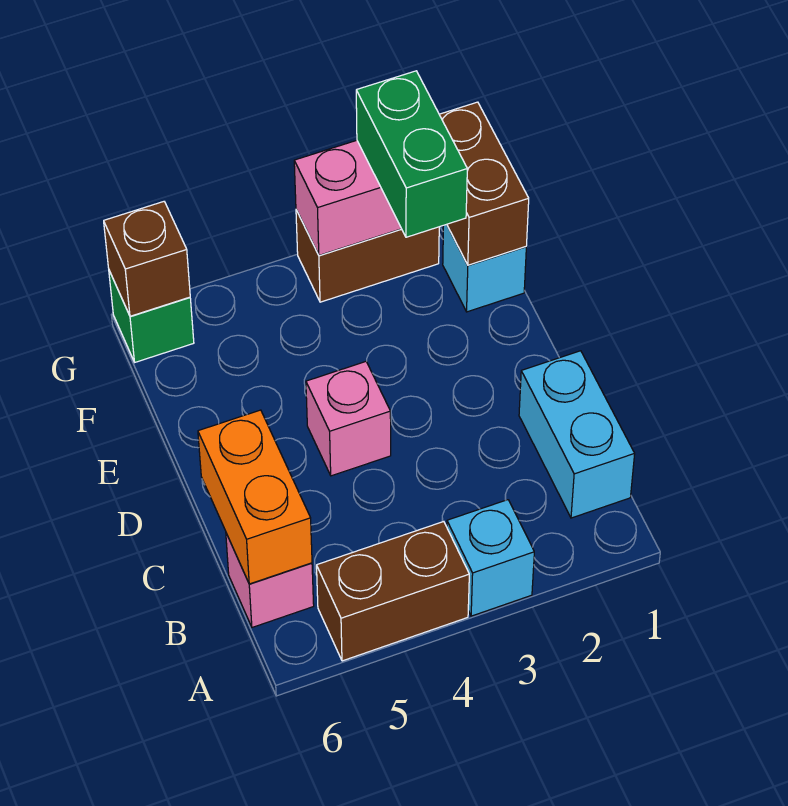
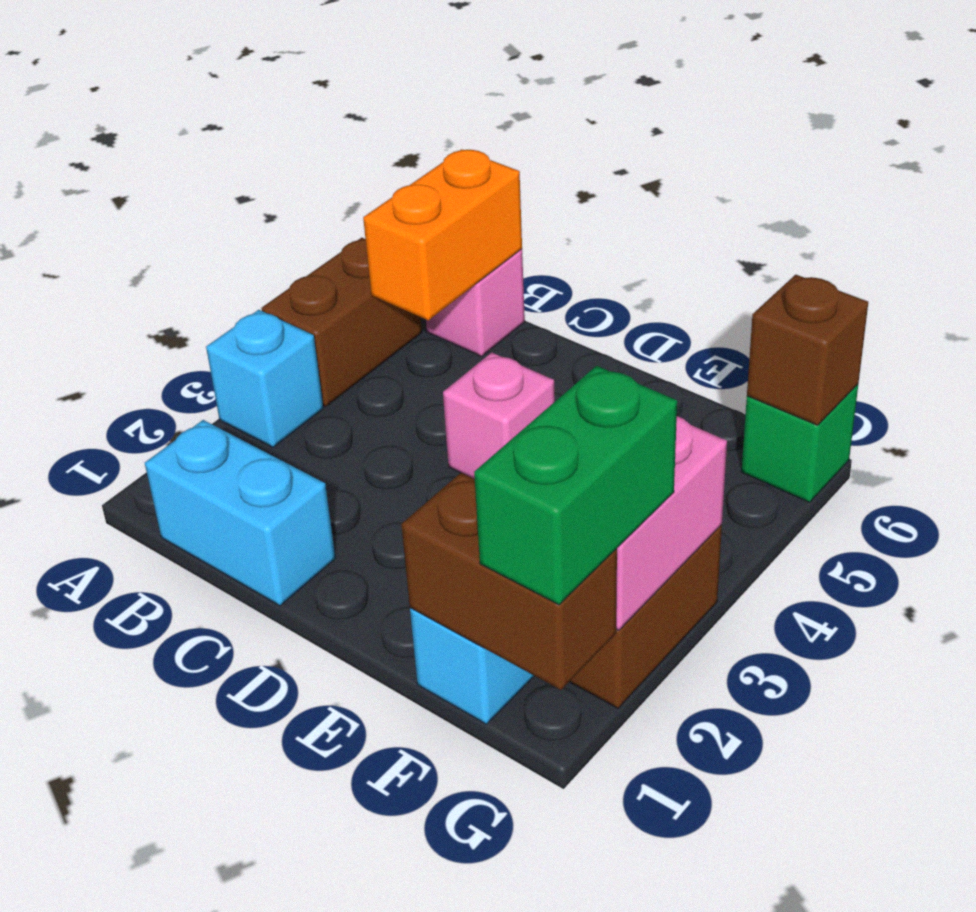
orange 1x2 brick [198,410,312,584] -> orange 1x2 brick turned to [363,149,522,320]
green 1x2 brick [356,71,467,237] -> green 1x2 brick turned to [474,366,677,605]

